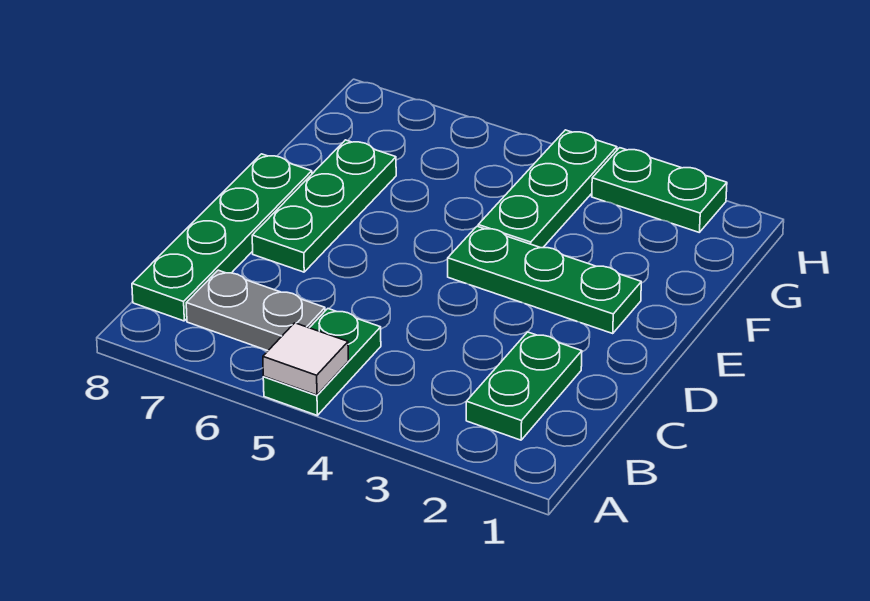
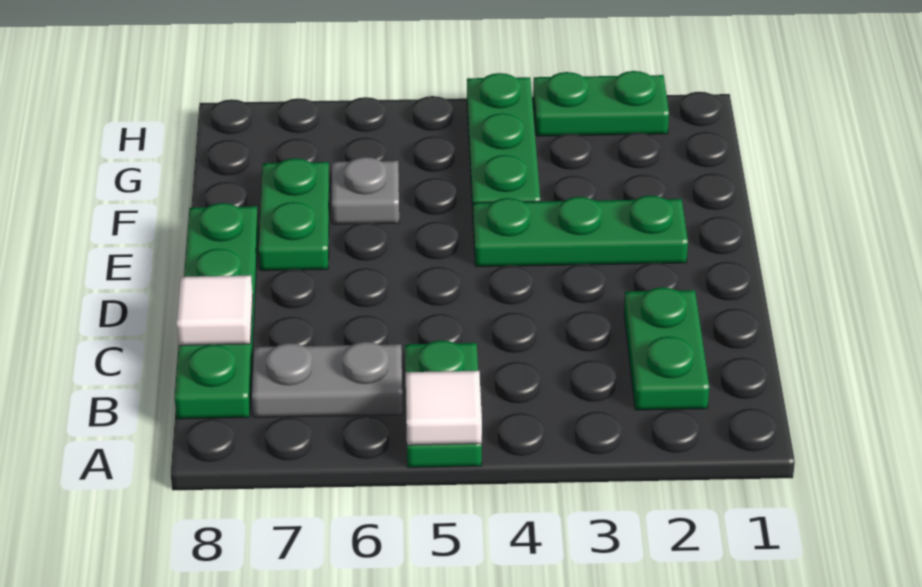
none -> white 1x1 tile [177,276,253,345]
green 1x3 plate [252,140,396,272] -> green 1x2 plate [259,158,330,271]
none -> grey 1x1 plate [332,157,399,224]

